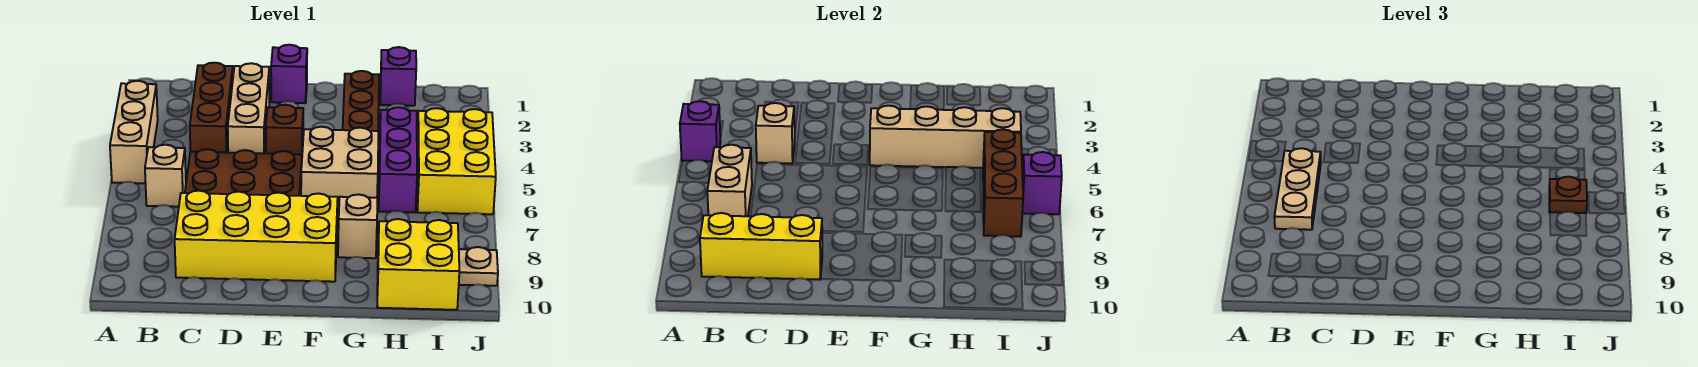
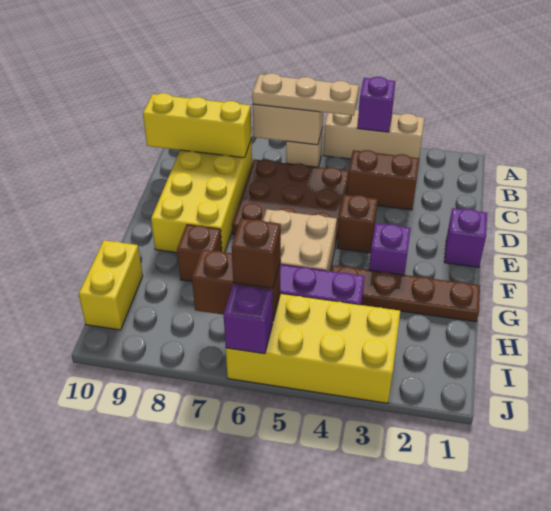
yellow 1x3 brick [700,213,822,280] -> yellow 1x3 brick turned to [143,93,251,158]
brown 1x3 brick [190,63,233,153] -> brown 1x2 brick [347,150,419,210]
tan 1x1 brick [756,103,795,164] -> none
tan 1x3 brick [228,63,269,153] -> none
tan 1x4 brick [870,106,1021,168] -> none
tan 1x1 brick [338,194,377,258] -> brown 1x1 brick [177,225,222,282]
purple 1x1 brick [380,47,416,106] -> purple 1x1 brick moved to [369,224,411,275]
yellow 2x2 brick [377,219,459,310] -> yellow 1x2 brick [79,240,143,330]
yellow 2x3 brick [417,108,496,214] -> yellow 2x4 brick [226,294,400,403]
brown 1x3 brick [983,129,1023,237] -> brown 1x2 brick [192,249,281,321]
brown 1x1 plate [1549,177,1587,213] -> brown 1x1 brick [231,219,281,288]
tan 1x1 plate [459,247,498,286] -> none

